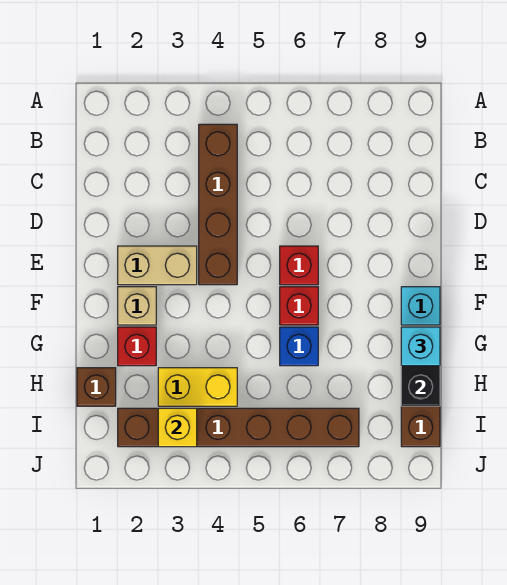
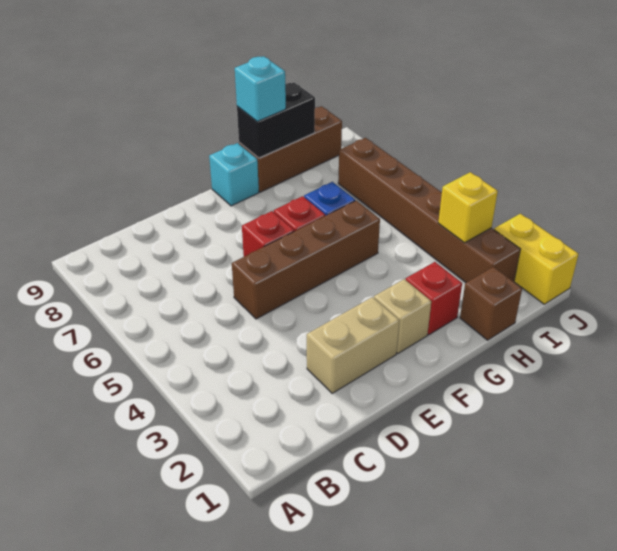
brown 1x4 brick [199,124,237,285] -> brown 1x4 brick moved to [232,201,380,319]
tan 1x2 brick [118,246,197,285] -> tan 1x2 brick turned to [307,297,399,393]
yellow 1x2 brick [158,368,237,406] -> yellow 1x2 brick moved to [494,214,578,304]

